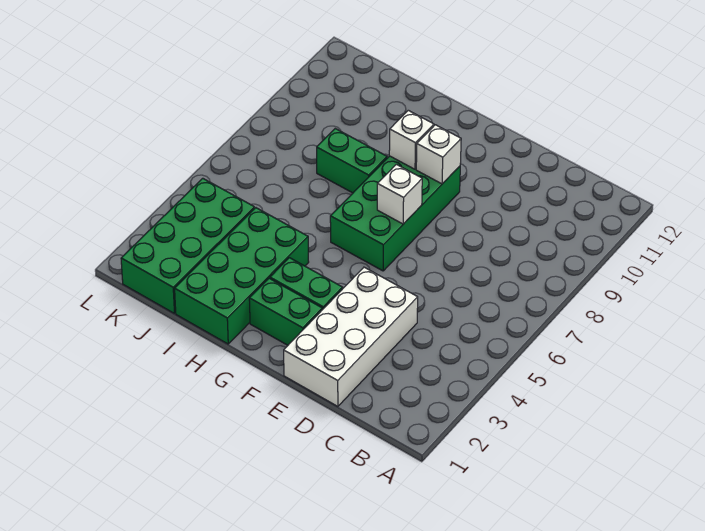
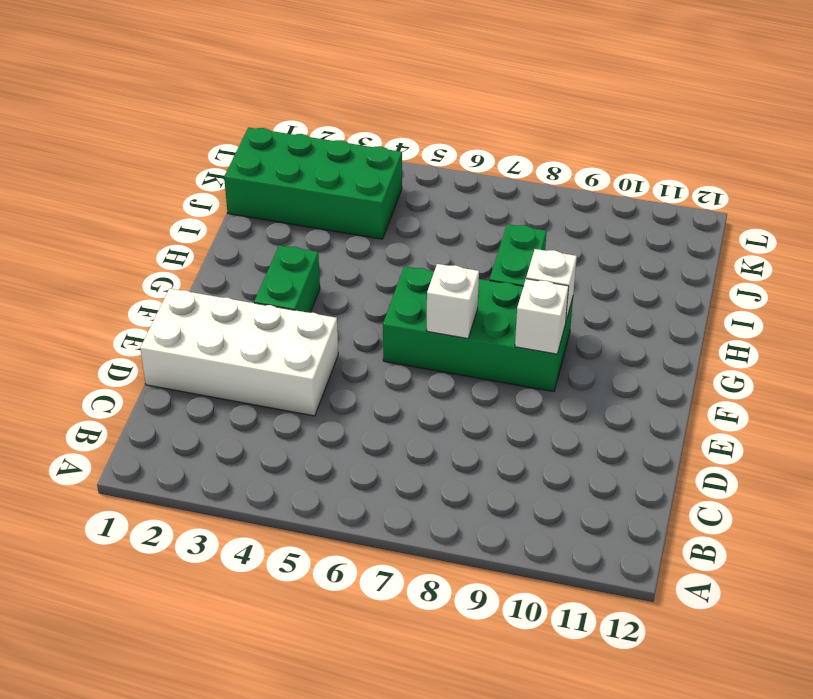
green 1x2 brick [249,278,322,345] -> none
green 2x4 brick [175,208,309,344] -> none

